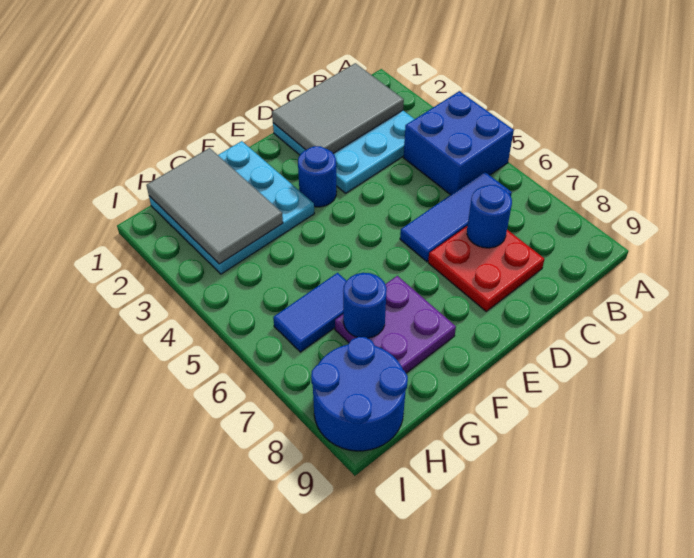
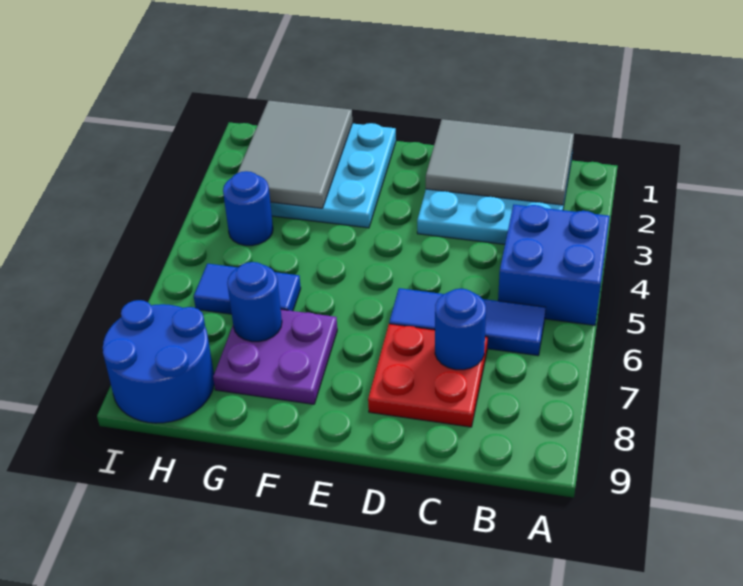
blue 1x1 round brick [298,146,337,207] -> blue 1x1 round brick moved to [223,171,273,246]

